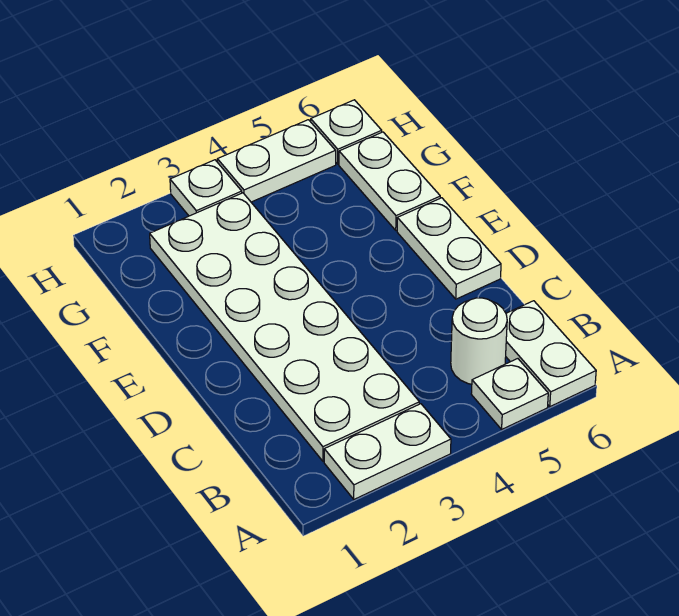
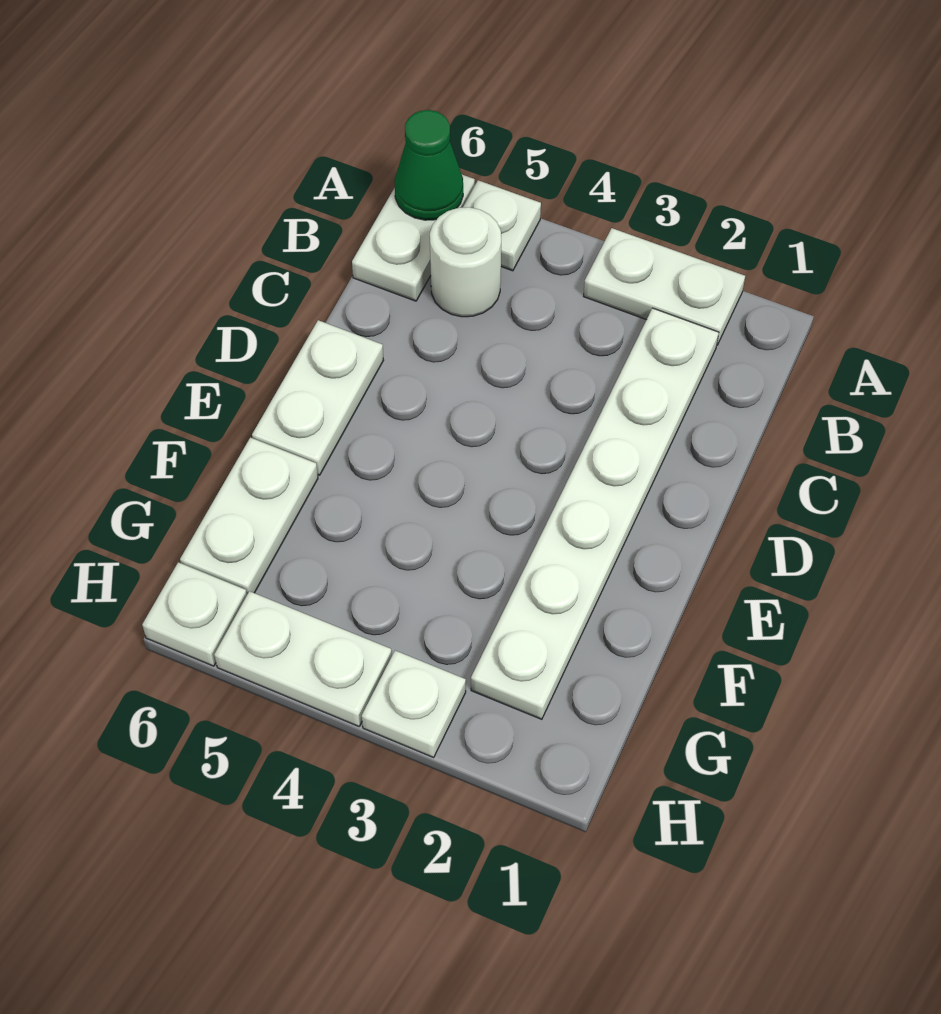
none -> green 1x1 cone [394,110,463,220]
white 2x6 plate [150,193,419,461] -> white 1x6 plate [471,308,719,719]

